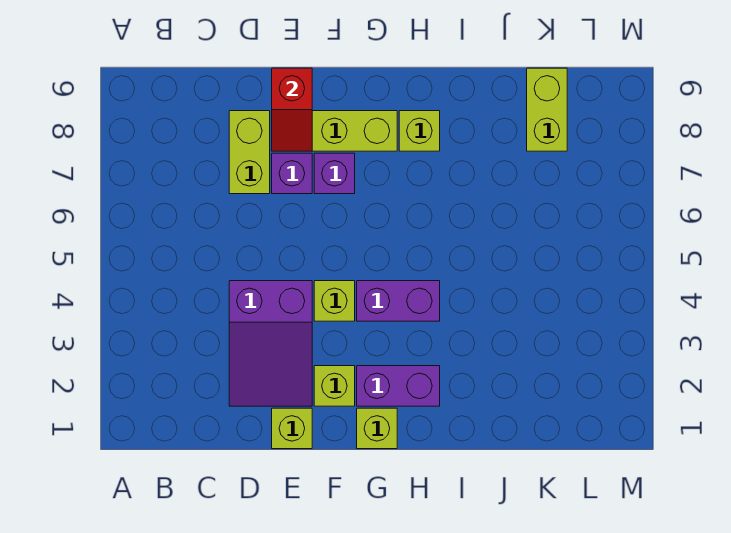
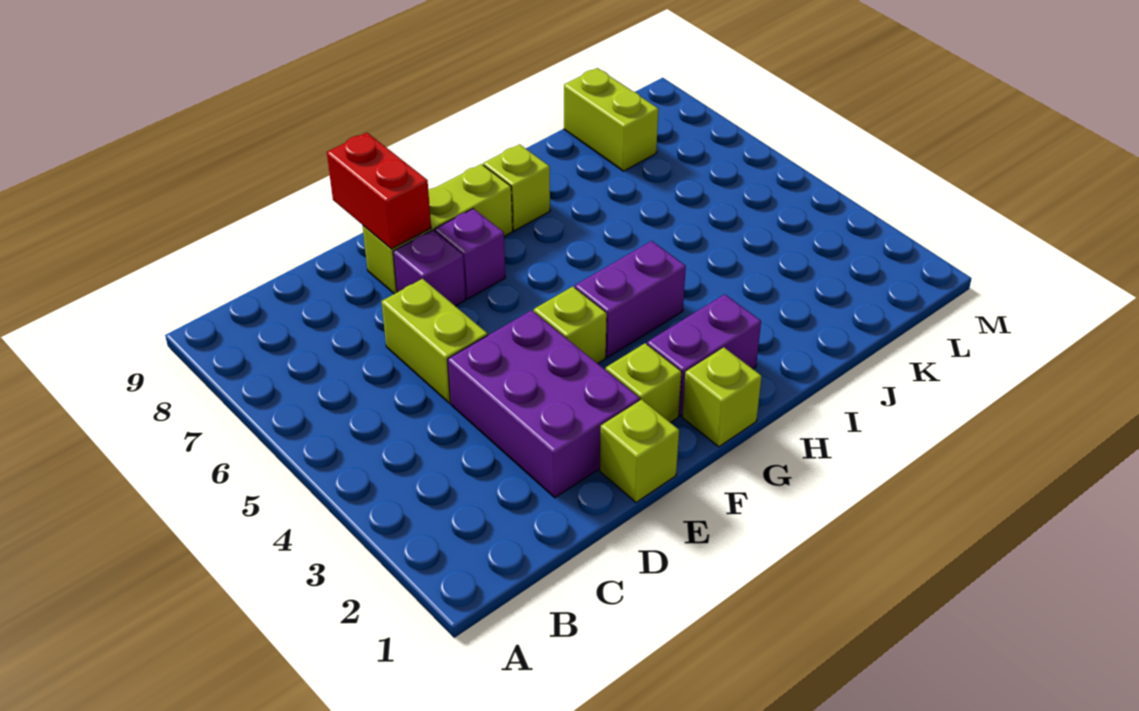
purple 2x3 slope [229,281,312,406] -> purple 2x3 brick [448,310,640,498]
lime 1x2 brick [229,111,270,194] -> lime 1x2 brick moved to [381,279,488,403]
red 1x2 slope [272,68,312,151] -> red 1x2 brick [327,133,431,249]

